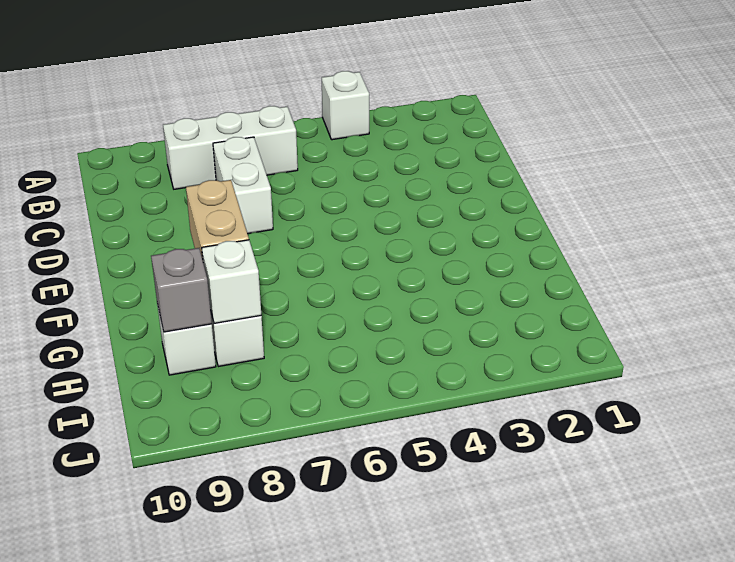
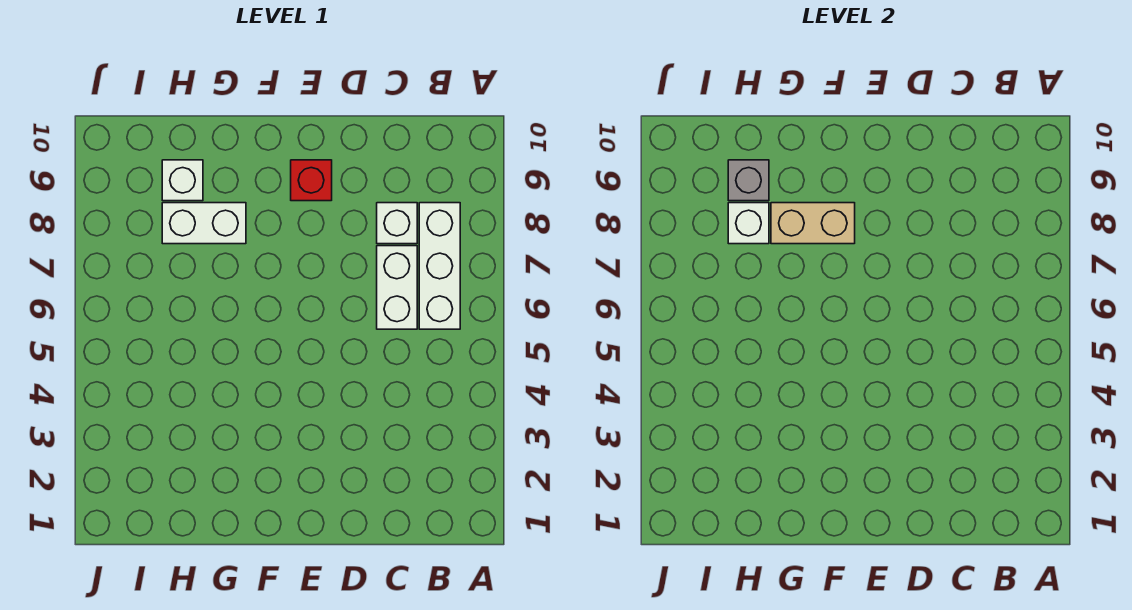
white 1x1 brick [322,71,369,140] -> white 1x1 brick moved to [377,203,417,244]
white 1x2 brick [213,137,273,234] -> white 1x2 brick turned to [377,246,417,329]
none -> red 1x1 brick [291,160,332,201]

